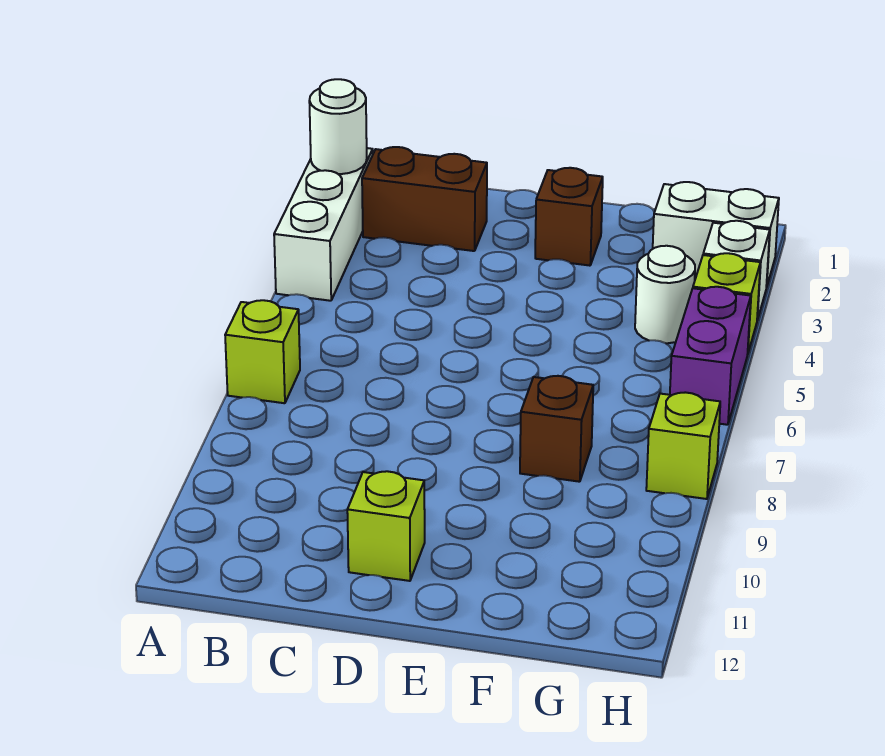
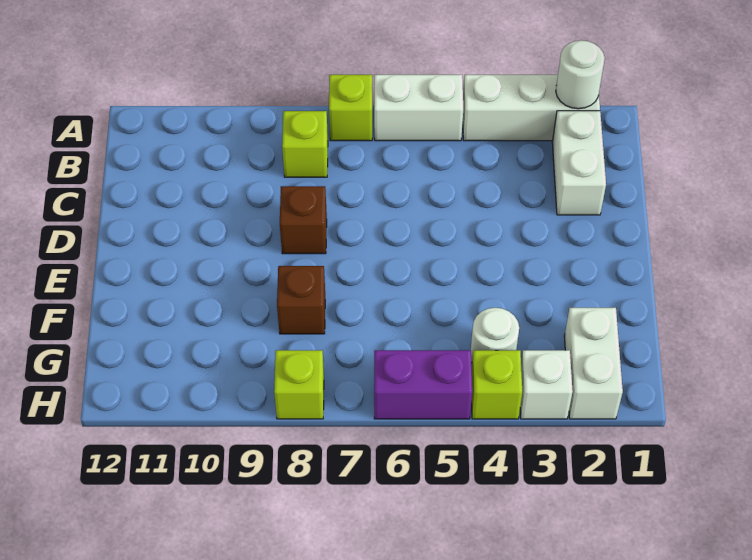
none -> white 1x2 brick [374,75,463,141]
brown 1x2 brick [362,147,487,251] -> white 1x2 brick [552,111,606,215]
lime 1x1 brick [347,471,425,581] -> lime 1x1 brick moved to [282,111,328,177]
brown 1x1 brick [535,168,603,266] -> brown 1x1 brick moved to [280,186,327,254]

